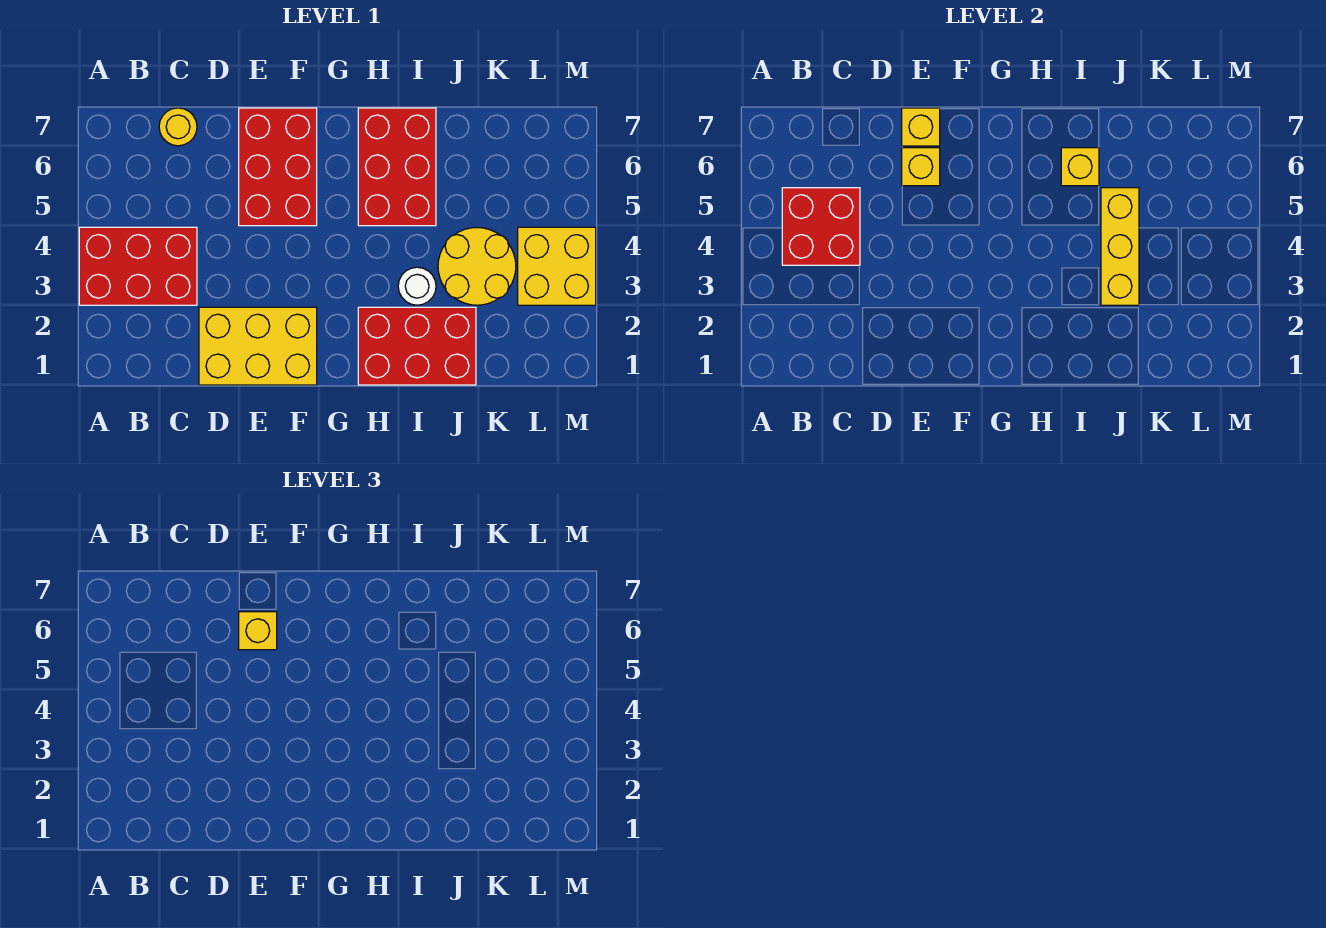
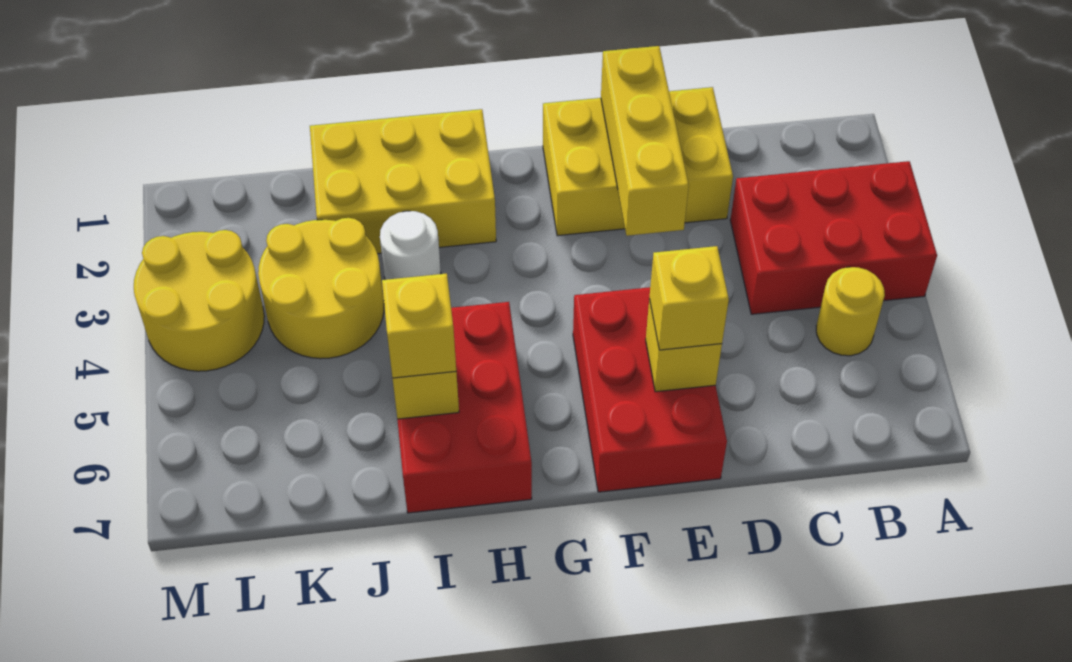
red 2x2 brick [782,188,860,265] -> none
yellow 1x1 round brick [159,108,197,146] -> yellow 1x1 round brick moved to [816,267,885,356]
yellow 1x1 brick [902,108,940,146] -> yellow 1x1 brick moved to [382,273,456,378]
red 2x3 brick [358,307,476,385] -> yellow 2x3 brick [310,109,496,254]
yellow 1x3 brick [1101,188,1139,305] -> yellow 1x3 brick moved to [601,46,689,236]
yellow 2x2 brick [518,227,596,305] -> yellow 2x2 round brick [134,230,264,371]

